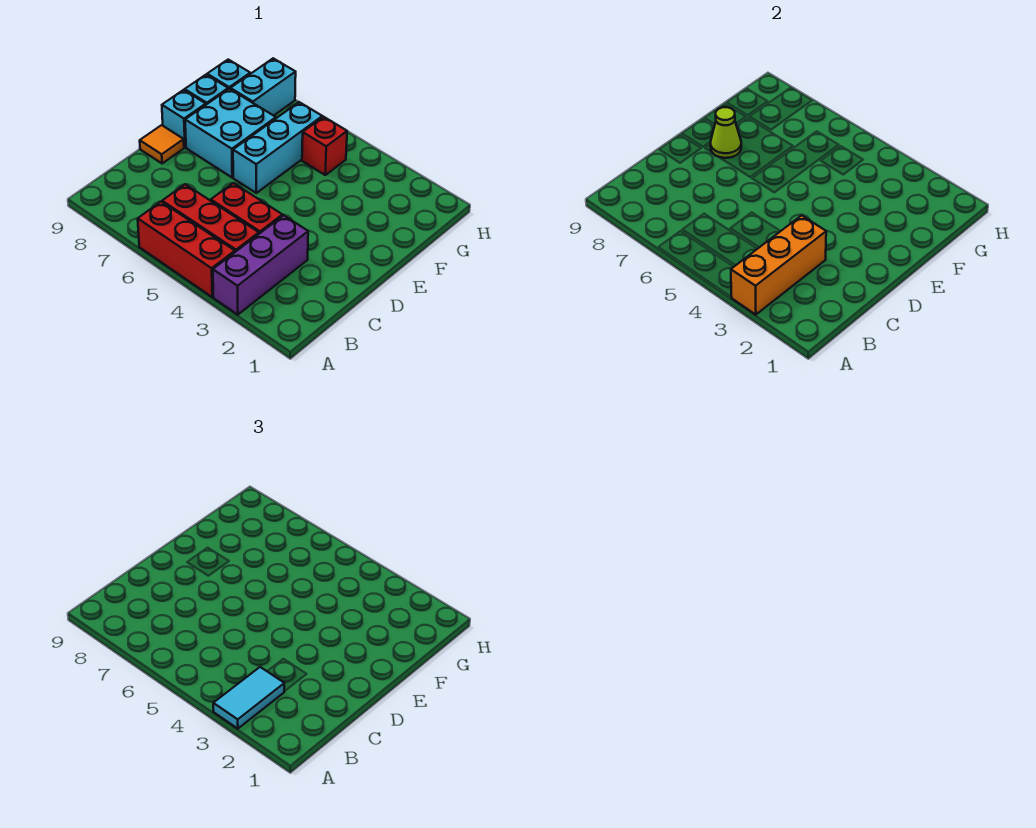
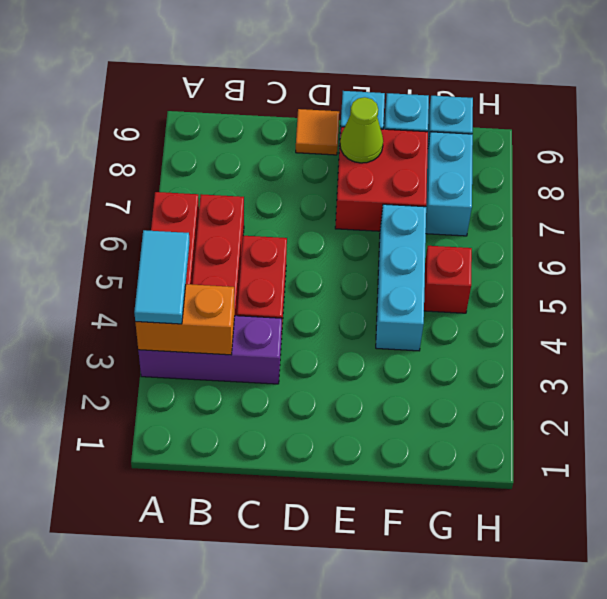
orange 1x3 brick [731,215,826,315] -> orange 1x2 brick [135,284,235,355]
cyan 1x2 tile [213,667,284,729] -> cyan 1x2 tile turned to [134,230,190,324]
cyan 1x3 brick [233,102,322,193] -> cyan 1x3 brick turned to [376,204,426,351]
cyan 2x2 brick [185,89,276,177] -> red 2x2 brick [335,127,428,231]
cyan 1x2 brick [230,58,296,116] -> cyan 1x2 brick turned to [426,132,473,236]

